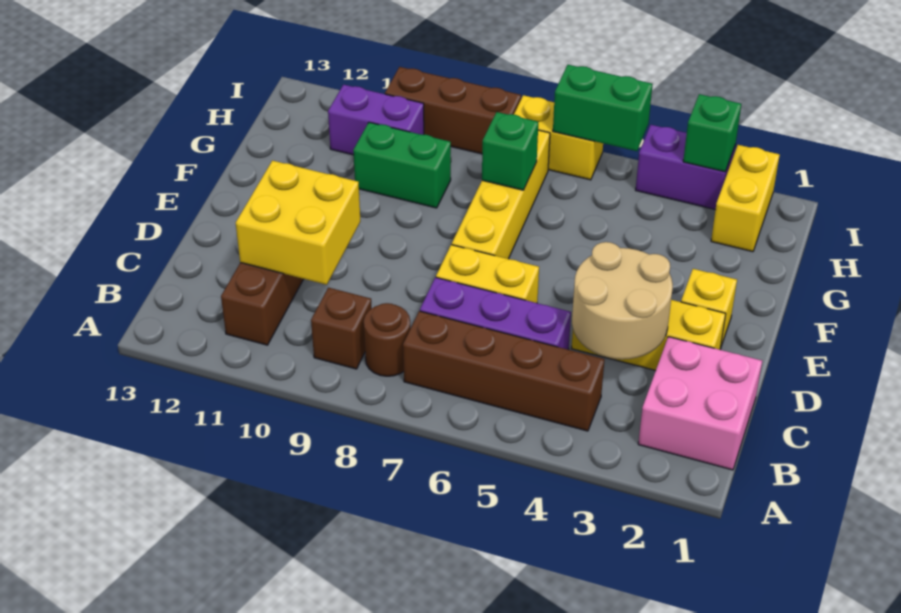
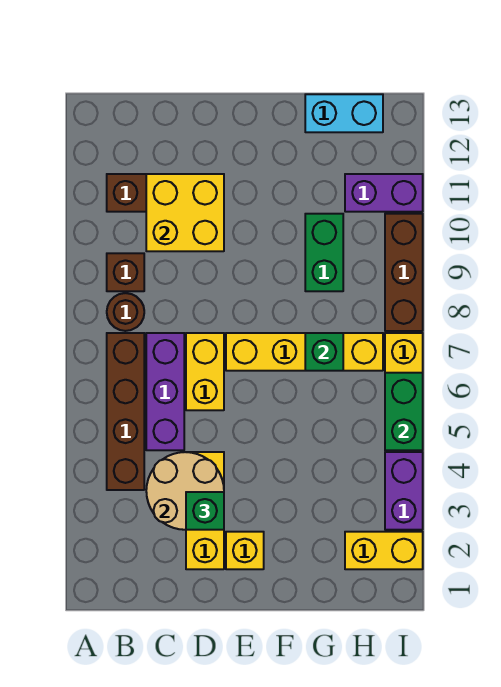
pink 2x2 brick [638,337,762,470] -> none
none -> cyan 1x2 brick [305,94,383,132]
purple 1x2 brick [328,85,424,155] -> purple 1x2 brick turned to [345,174,423,212]
green 1x1 brick [683,94,741,172] -> green 1x1 brick moved to [186,492,224,530]

